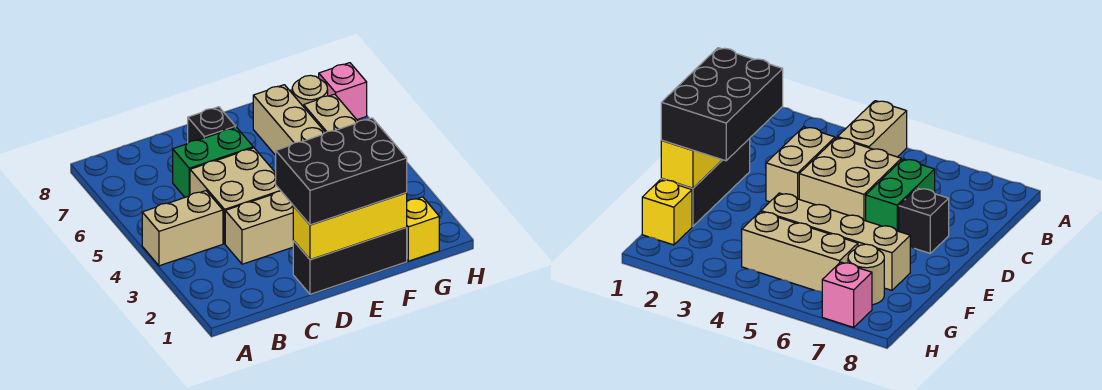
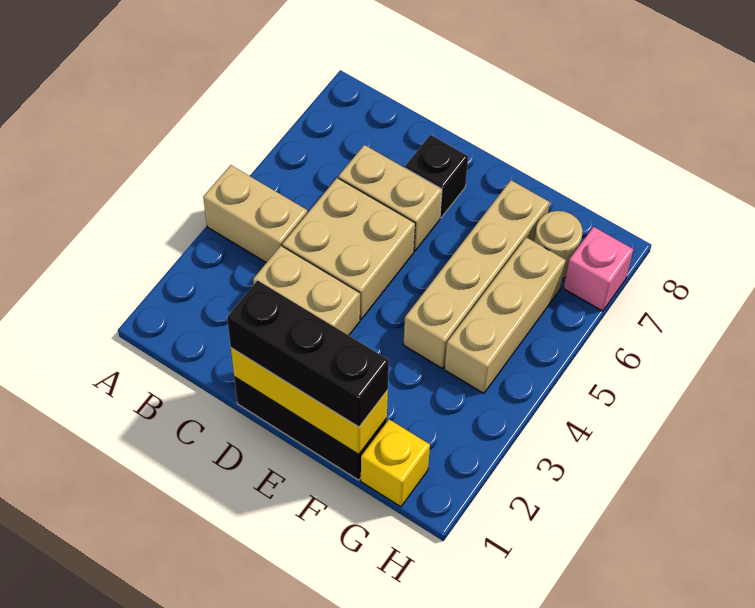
green 1x2 brick [173,127,253,197] -> tan 1x2 brick [338,145,442,251]
black 2x3 brick [276,118,407,225] -> black 1x3 brick [227,280,389,427]

